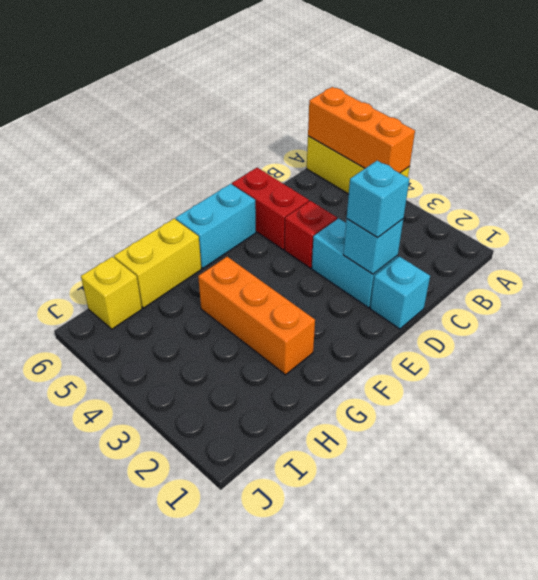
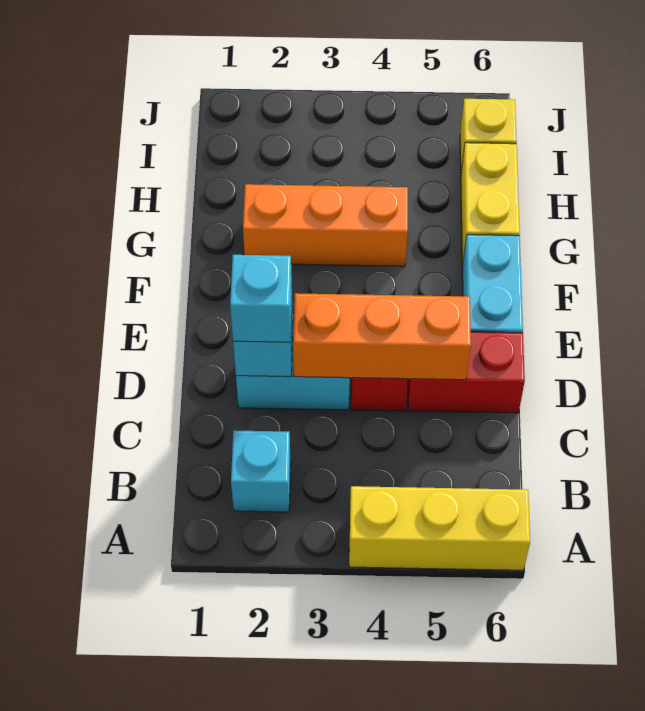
orange 1x3 brick [308,87,415,173] -> orange 1x3 brick moved to [293,293,471,380]
cyan 1x1 brick [370,256,430,329] -> cyan 1x1 brick moved to [231,430,291,512]

